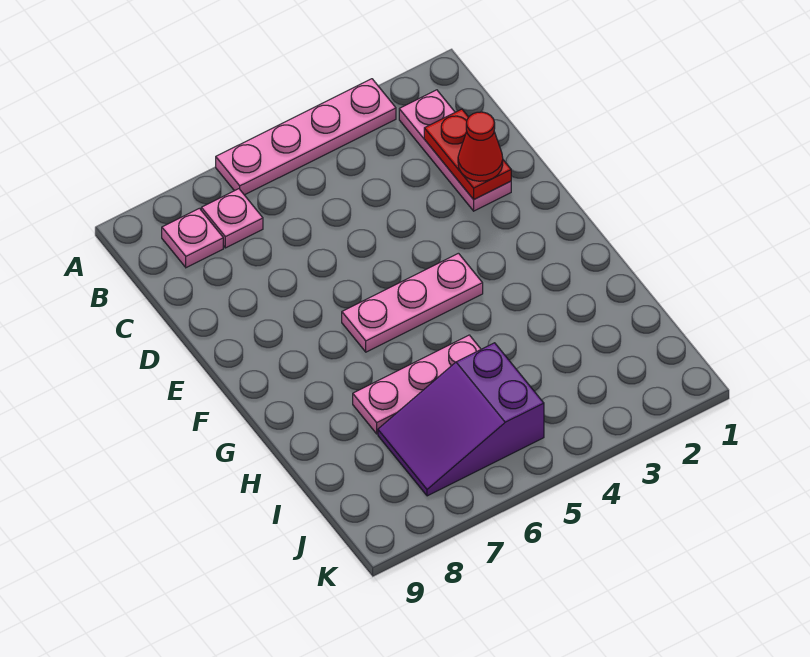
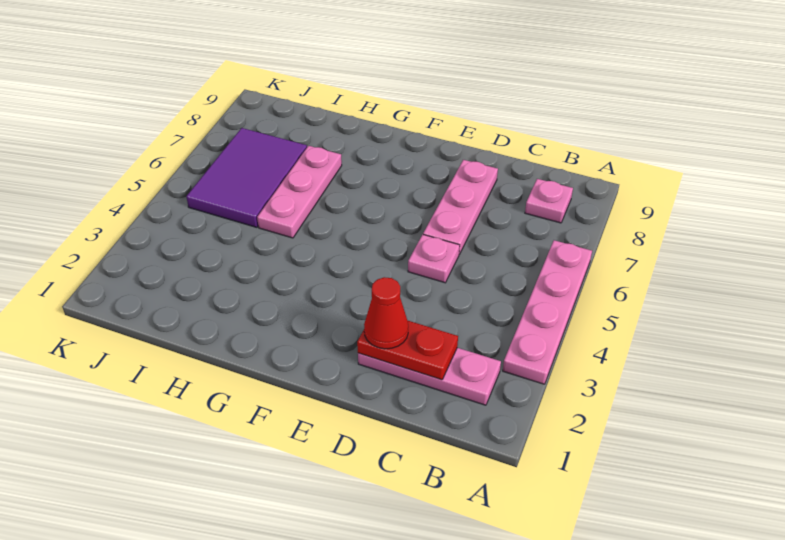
pink 1x1 plate [201,189,263,248] -> pink 1x1 plate moved to [408,235,460,283]
pink 1x3 plate [342,253,483,352] -> pink 1x3 plate moved to [423,160,498,254]
purple 2x3 slope [378,343,544,496] -> purple 2x3 tile [186,128,307,227]

